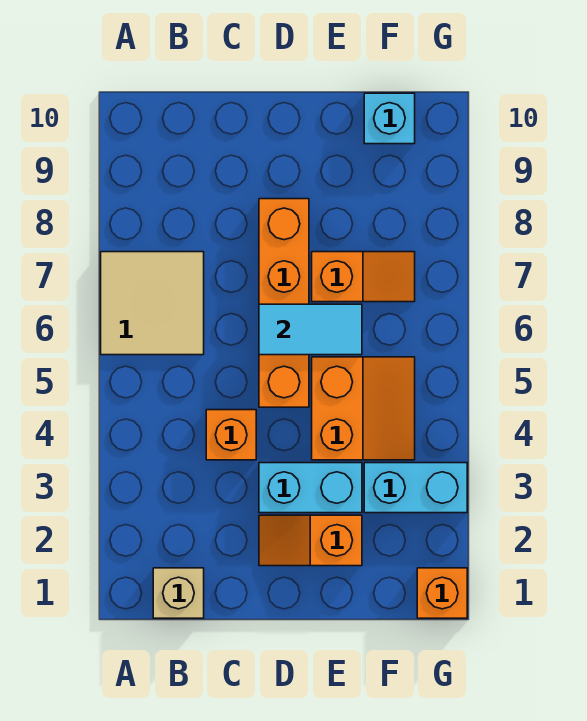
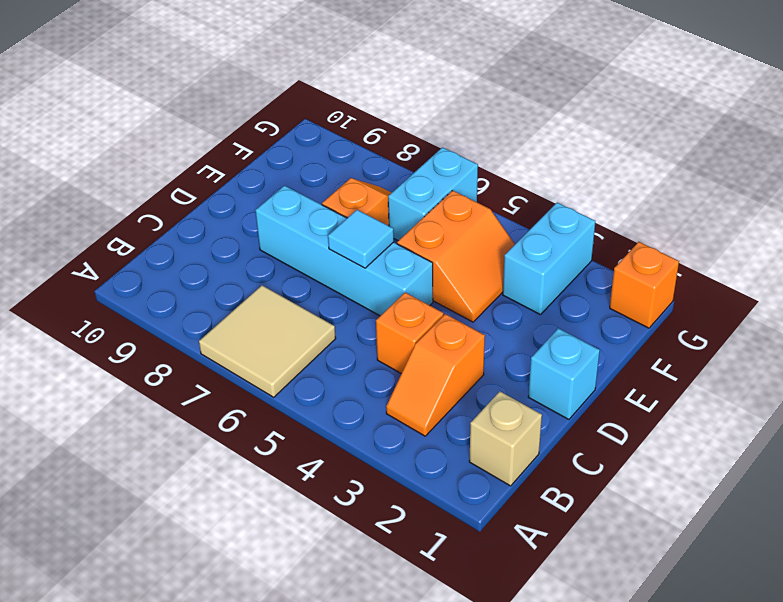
orange 1x2 slope [259,515,362,566] -> orange 1x2 slope moved to [386,314,485,436]
cyan 1x2 brick [259,463,362,513] -> cyan 1x2 brick moved to [388,147,478,241]
orange 1x4 brick [259,199,309,407] -> cyan 1x4 brick [255,186,433,316]
cyan 1x2 tile [259,304,362,355] -> cyan 1x1 tile [328,210,394,268]
orange 2x2 slope [312,357,415,460] -> orange 2x2 slope turned to [397,190,515,322]
cyan 1x1 brick [364,93,415,144] -> cyan 1x1 brick moved to [528,328,600,420]

